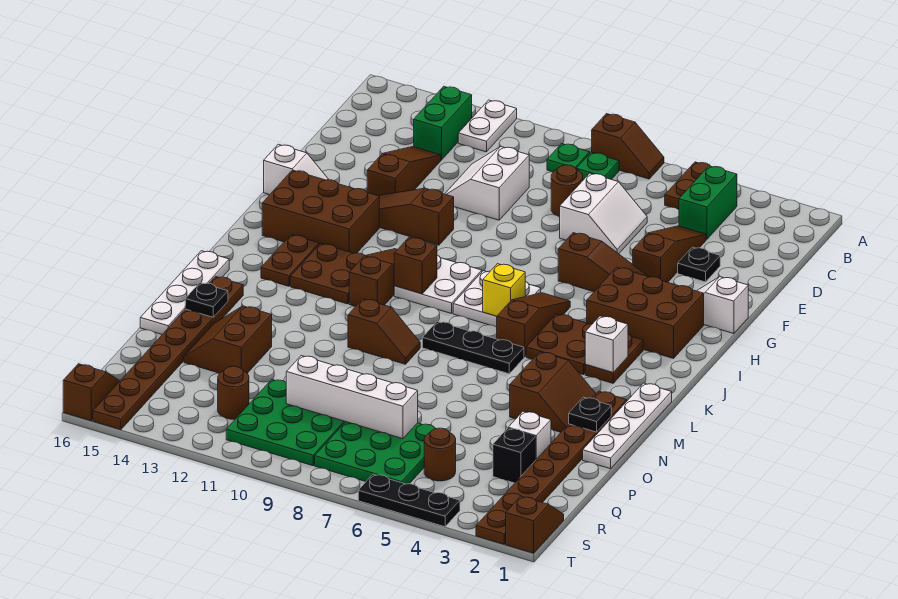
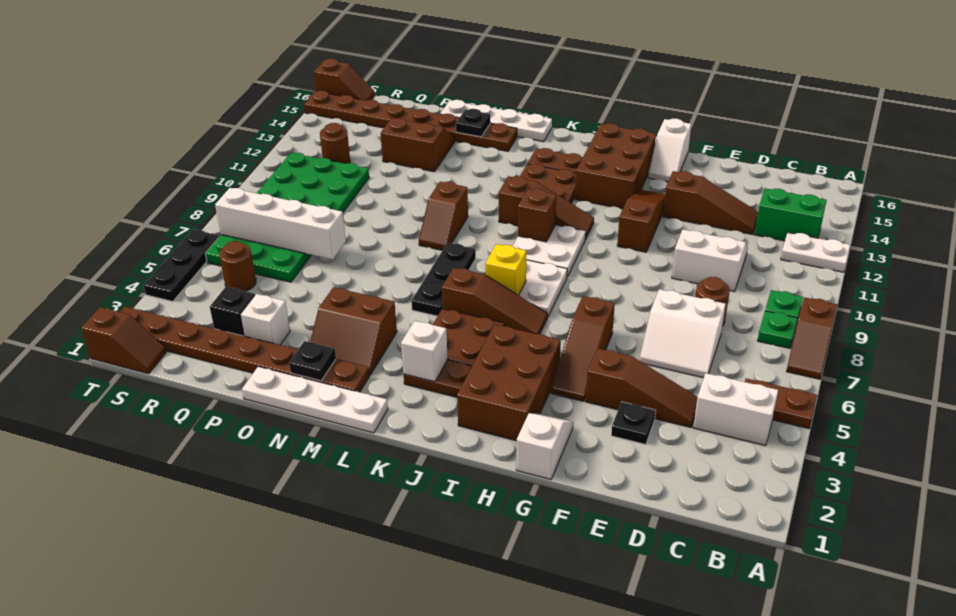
green 1x2 brick [679,166,737,239] -> white 1x2 brick [693,373,778,446]
white 1x4 brick [286,356,418,439] -> white 1x4 brick turned to [215,188,346,260]

